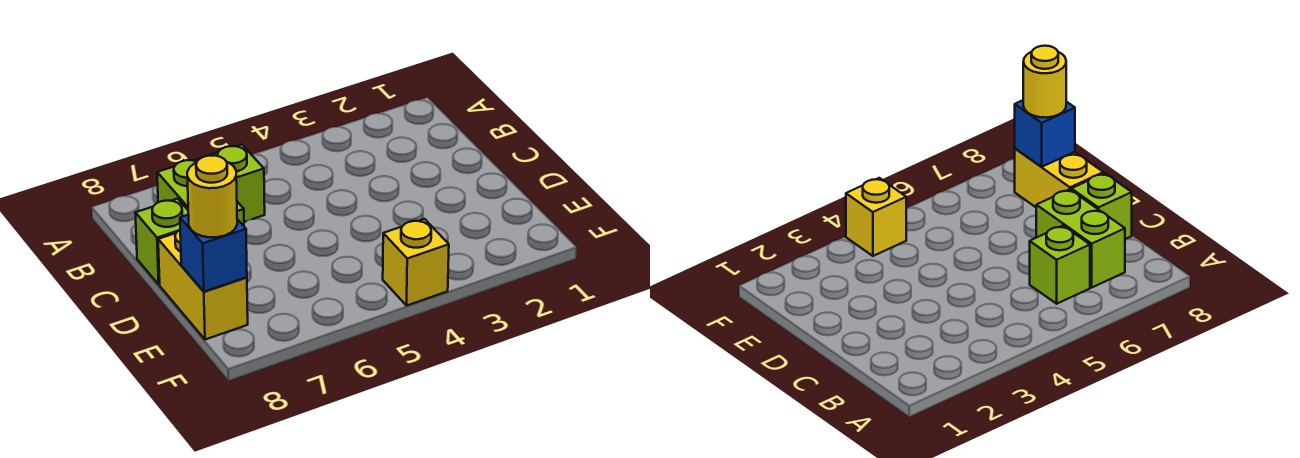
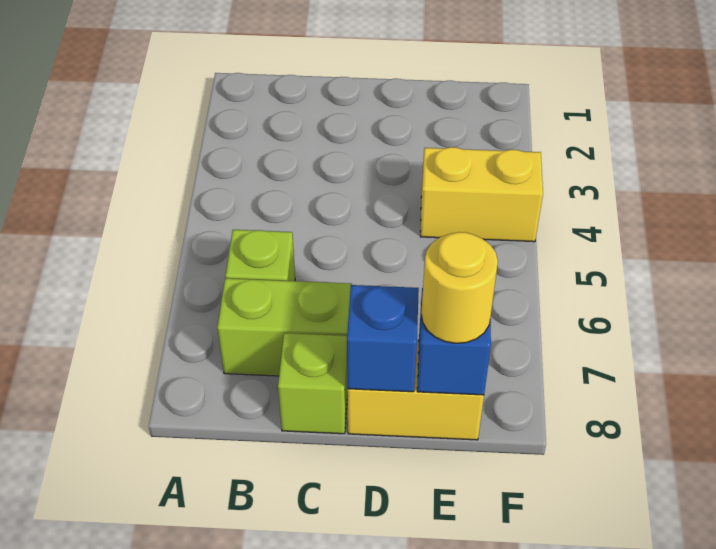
none -> blue 1x1 brick [347,285,419,392]
yellow 1x1 brick [383,219,449,305] -> yellow 1x2 brick [420,147,543,242]

